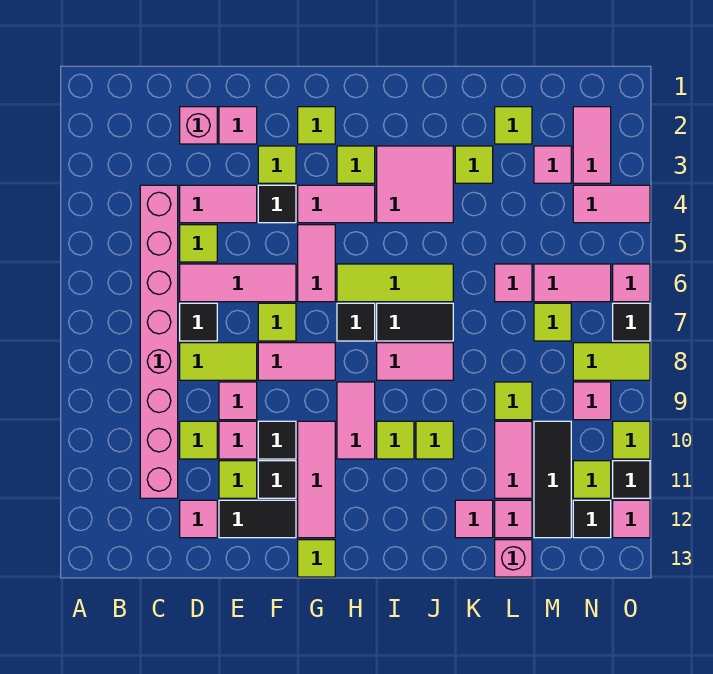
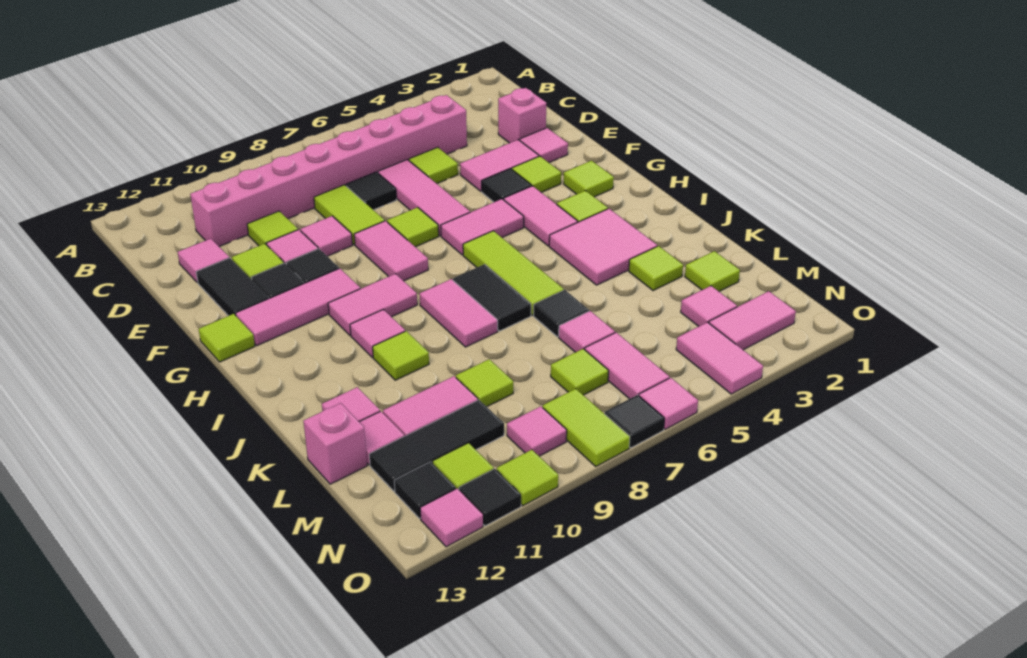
pink 1x2 tile [180,185,257,223] -> pink 1x2 tile turned to [460,140,539,191]
black 1x1 tile [337,303,375,341] -> black 1x1 tile moved to [534,290,589,337]
lime 1x1 tile [377,421,414,459] -> pink 1x1 tile [350,310,405,357]

